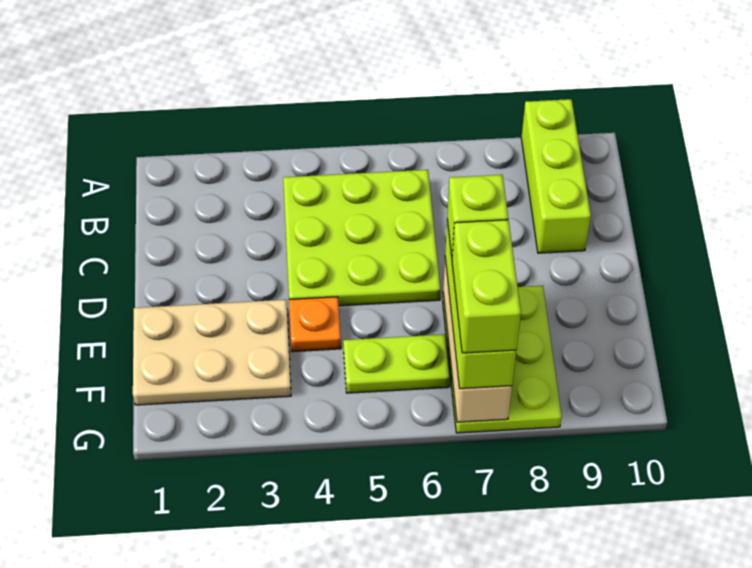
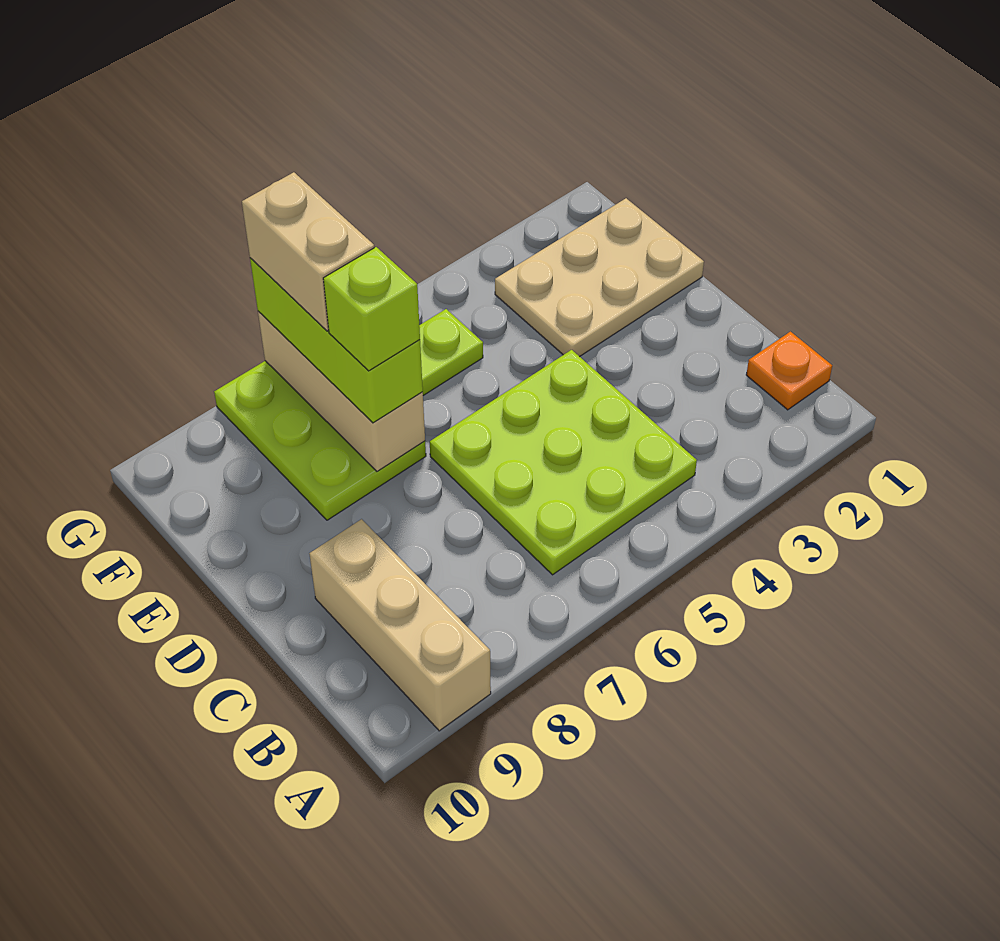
lime 1x3 brick [521,99,591,253] -> tan 1x3 brick [309,519,491,731]
orange 1x1 plate [289,297,341,352] -> orange 1x1 plate moved to [746,332,832,410]
lime 1x2 brick [452,220,521,353] -> tan 1x2 brick [242,172,374,331]

